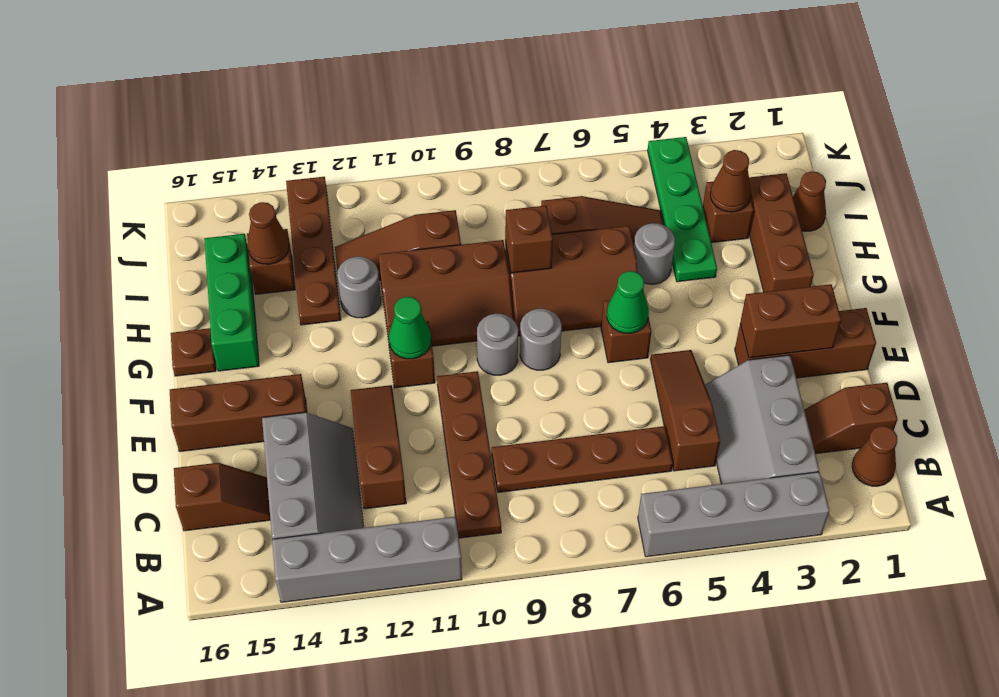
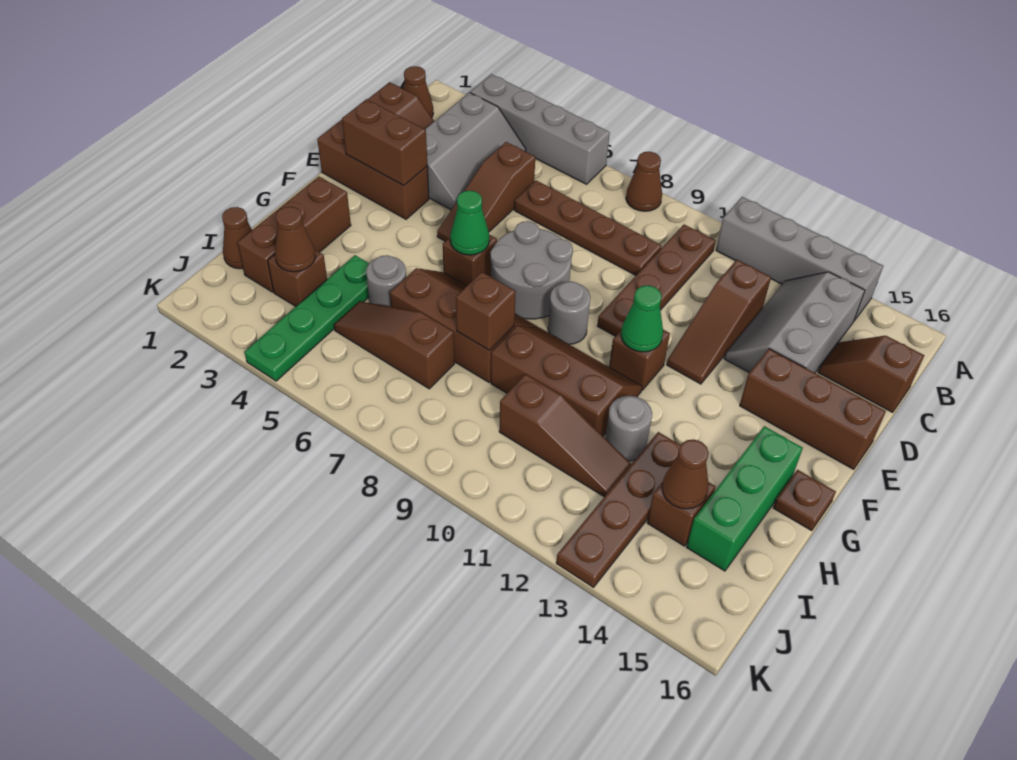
none -> brown 1x1 cone [626,152,662,211]
grey 1x1 round brick [520,309,562,370] -> grey 2x2 round brick [490,221,573,319]

